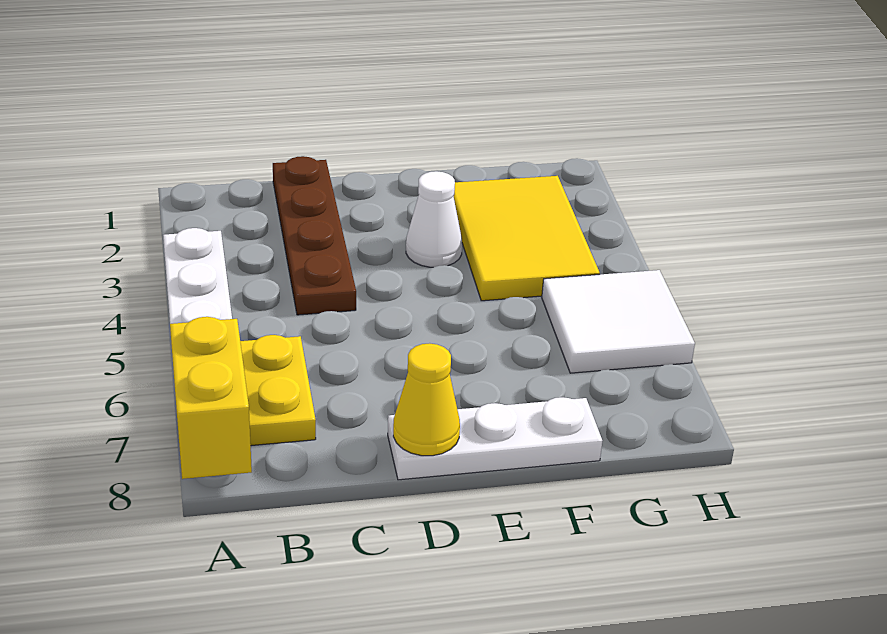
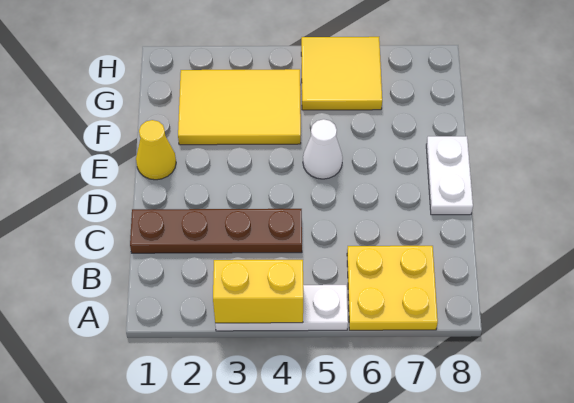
yellow 1x2 brick [170,317,252,479] -> yellow 1x2 brick moved to [213,260,303,323]
white 1x3 plate [388,397,602,480] -> white 1x2 plate [426,136,473,215]
yellow 1x1 cone [393,343,460,456] -> yellow 1x1 cone moved to [136,120,176,180]
white 1x1 cone [406,171,462,267] -> white 1x1 cone moved to [303,119,343,179]
white 2x2 tile [542,270,695,373] -> yellow 2x2 tile [301,37,382,110]

